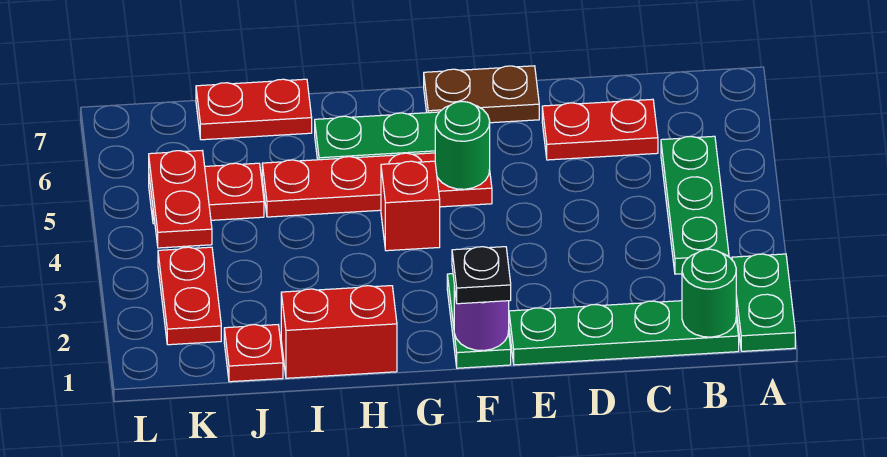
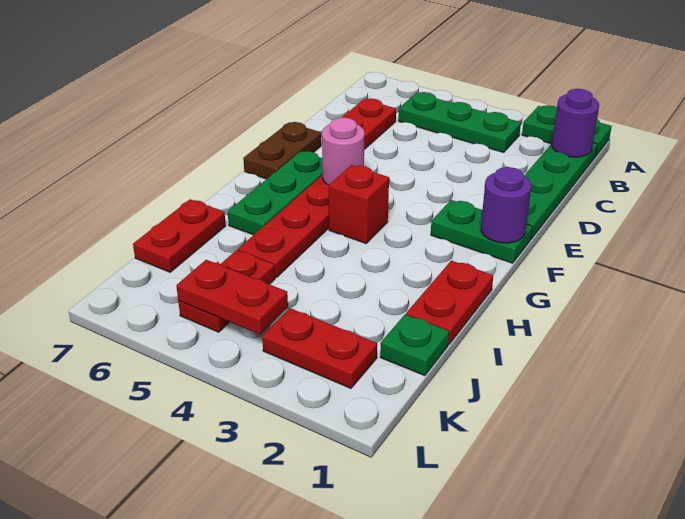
green 1x1 round brick [682,249,736,337] -> purple 1x1 round brick [552,89,599,157]
black 1x1 plate [452,247,511,304] -> none
green 1x1 round brick [435,102,490,189] -> pink 1x1 round brick [322,117,365,185]
red 1x2 brick [281,286,397,378] -> red 1x2 plate [406,260,493,345]
red 1x1 plate [224,325,283,382] -> green 1x1 plate [380,314,449,376]

